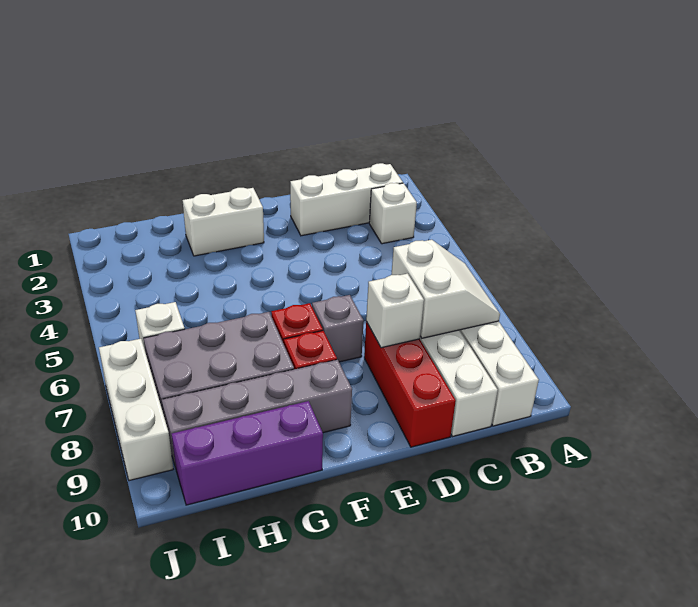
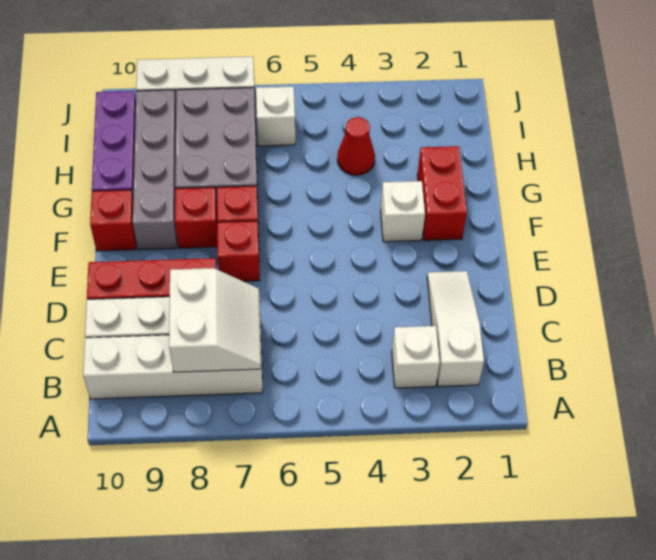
white 1x3 brick [290,163,403,236] -> white 1x3 slope [427,271,484,387]
white 2x2 slope [391,240,500,338] -> white 2x2 slope turned to [169,268,261,372]
white 1x1 brick [366,274,424,348] -> white 1x1 brick moved to [381,181,425,242]
grey 1x1 brick [312,295,364,362] -> red 1x1 brick [217,221,260,281]
white 1x2 brick [183,188,264,256] -> red 1x2 brick [417,146,467,240]
none -> red 1x1 brick [90,190,136,251]
none -> red 1x1 cone [337,117,375,175]

